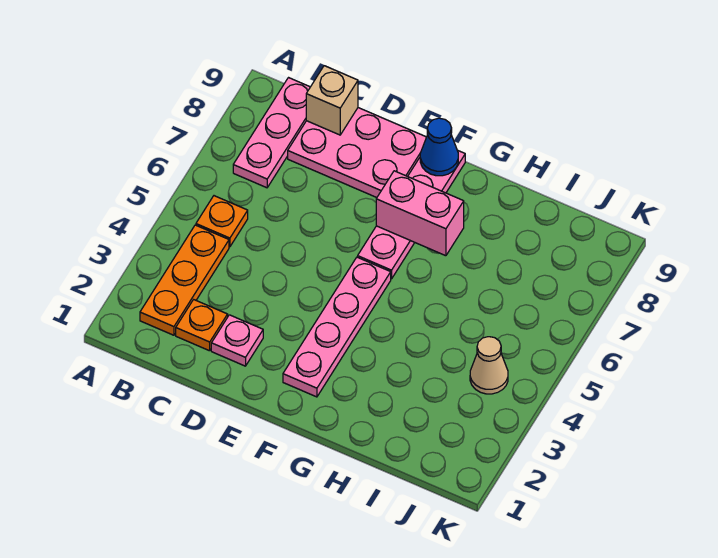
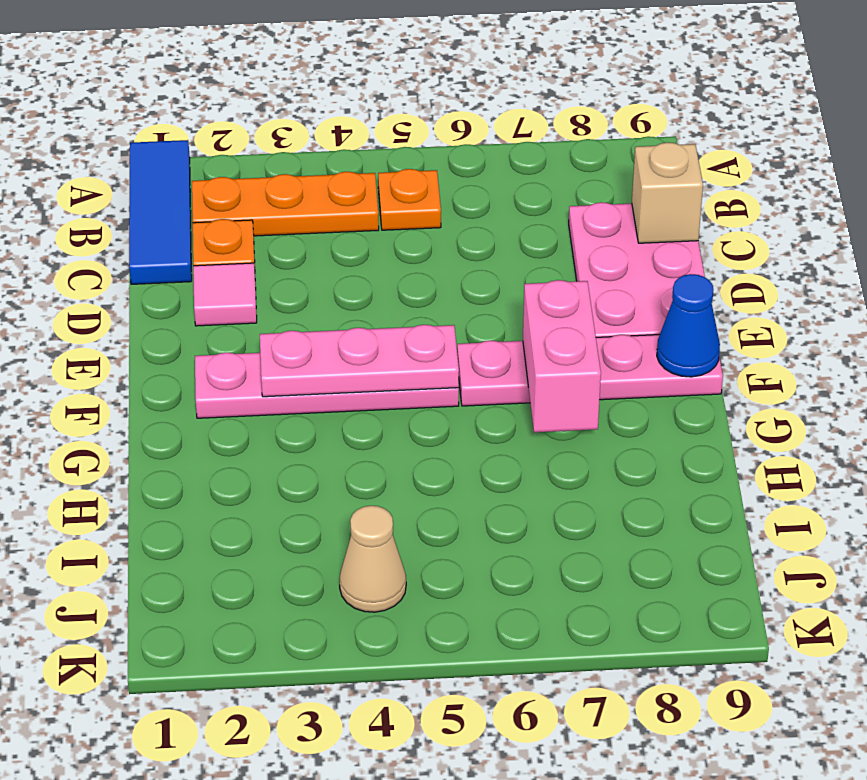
none -> blue 1x3 tile [129,140,192,284]
pink 1x3 plate [233,78,310,188] -> pink 1x3 plate moved to [260,325,459,397]
pink 1x1 plate [211,315,263,366] -> pink 1x1 tile [193,263,257,326]

